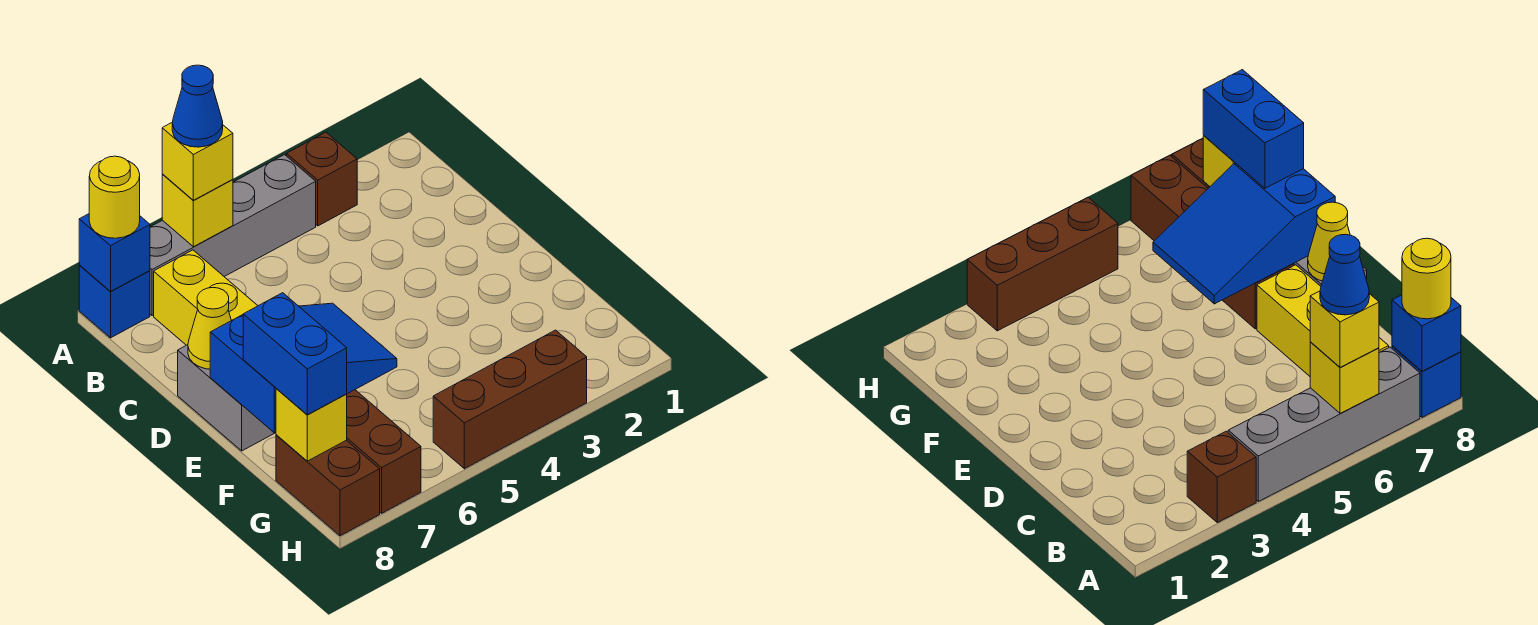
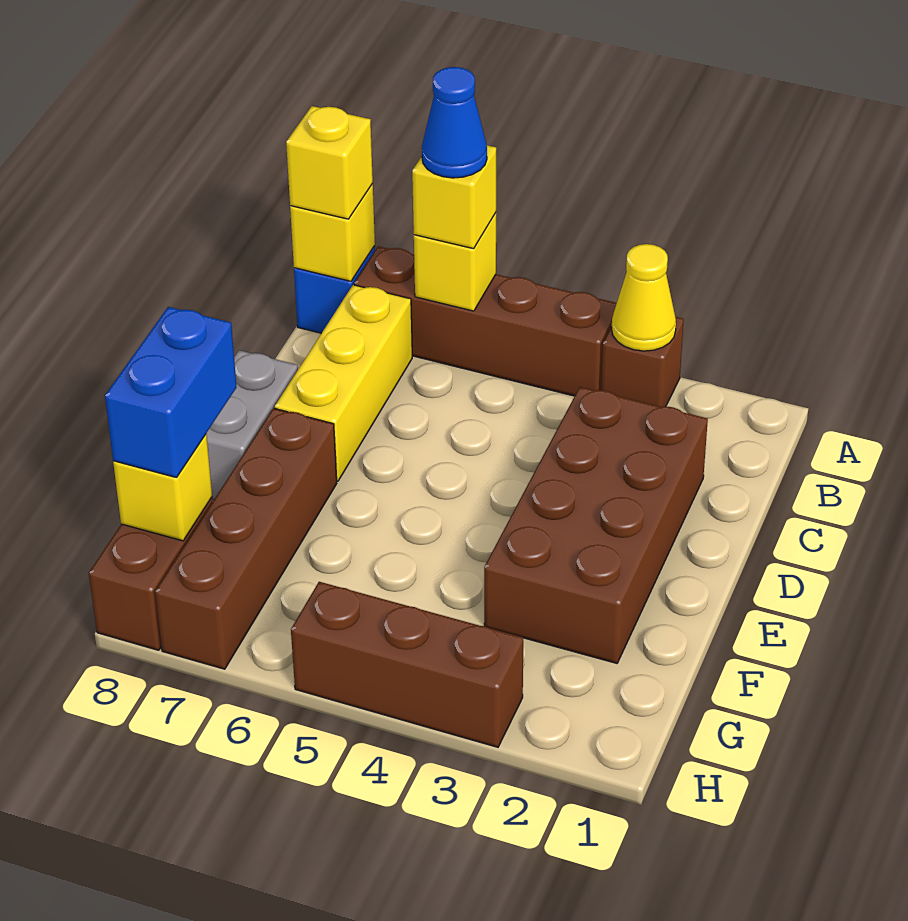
grey 1x4 brick [150,155,316,315] -> brown 1x4 brick [354,246,617,396]
blue 1x1 brick [79,214,150,291] -> yellow 1x1 brick [290,183,375,281]
yellow 1x1 round brick [89,156,140,238] -> yellow 1x1 brick [286,106,373,219]
none -> brown 2x4 brick [484,387,708,663]
yellow 1x1 cone [188,288,231,369] -> yellow 1x1 cone moved to [612,244,676,351]
blue 2x3 slope [210,303,397,433] -> none

